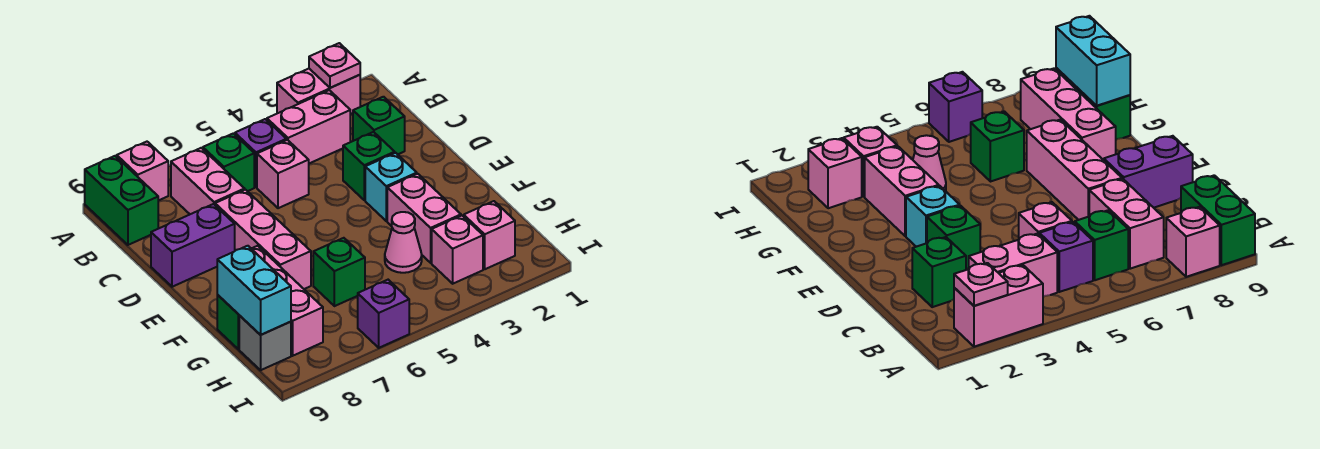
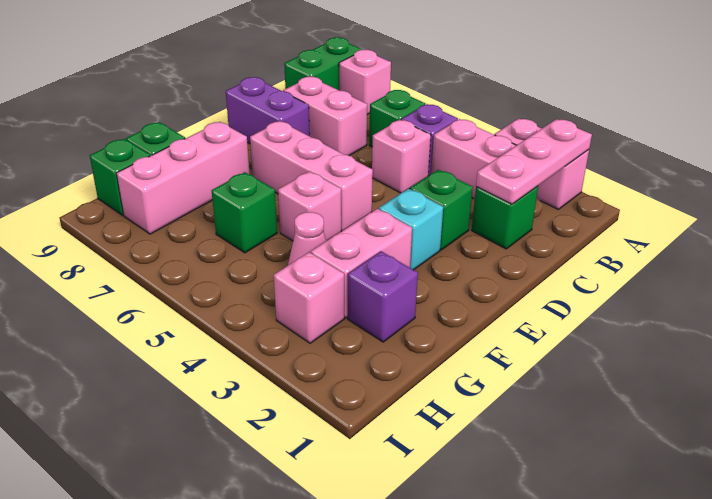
pink 1x1 plate [309,43,360,88] -> pink 1x3 plate [476,119,592,204]
pink 1x2 brick [171,148,245,214] -> pink 1x2 brick turned to [283,77,367,156]
pink 1x3 brick [215,190,311,289] -> pink 1x3 brick turned to [250,121,373,231]
cyan 1x2 brick [217,246,291,335] -> none
pink 1x1 brick [464,201,515,269] -> pink 1x1 brick moved to [278,171,341,241]
grey 1x1 brick [239,316,291,370] -> green 1x1 brick [90,139,150,215]
purple 1x1 brick [358,280,409,348] -> purple 1x1 brick moved to [348,251,418,342]

